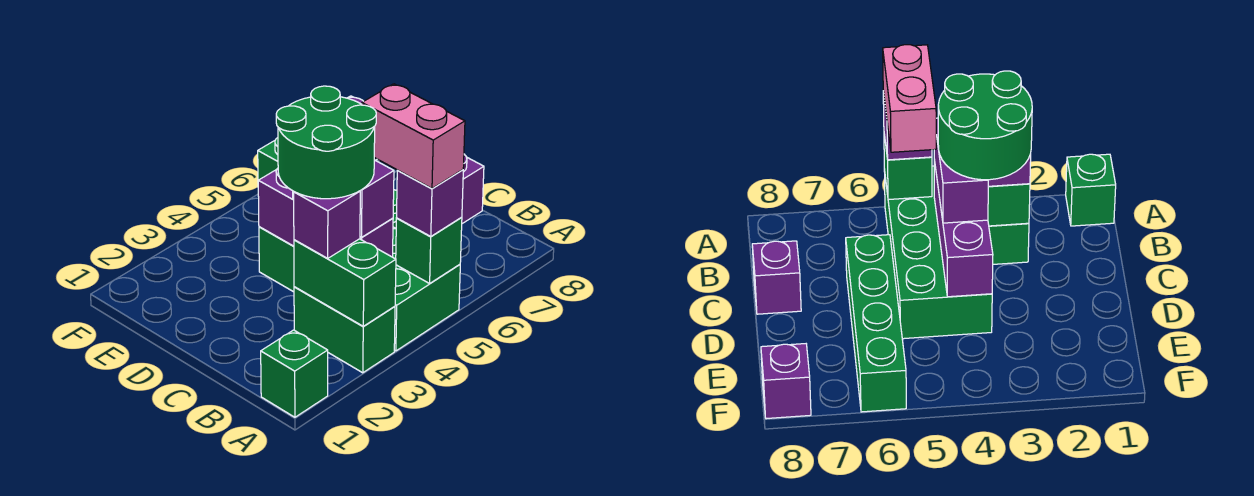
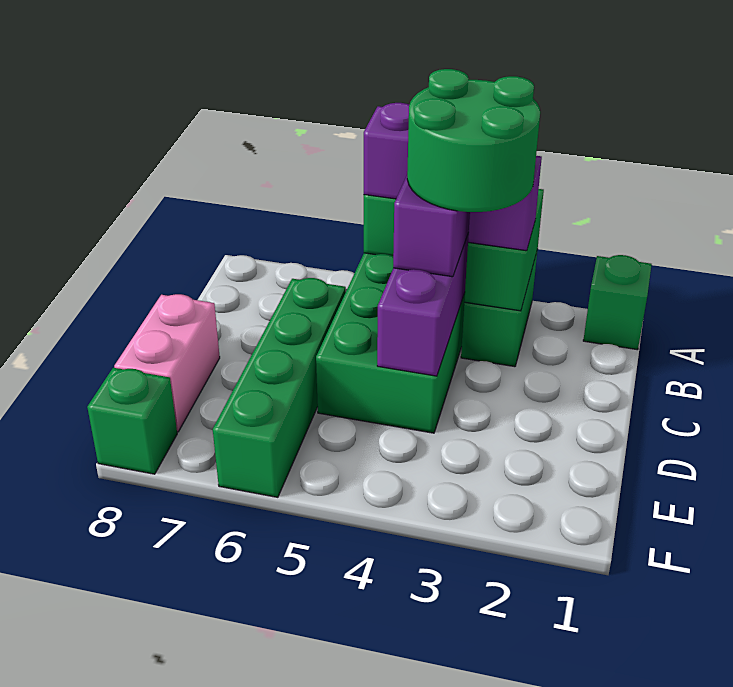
pink 1x2 brick [362,84,465,188] -> pink 1x2 brick moved to [114,294,220,432]
purple 1x1 brick [462,154,484,224] -> none
purple 1x1 brick [761,344,811,419] -> green 1x1 brick [87,368,177,474]

